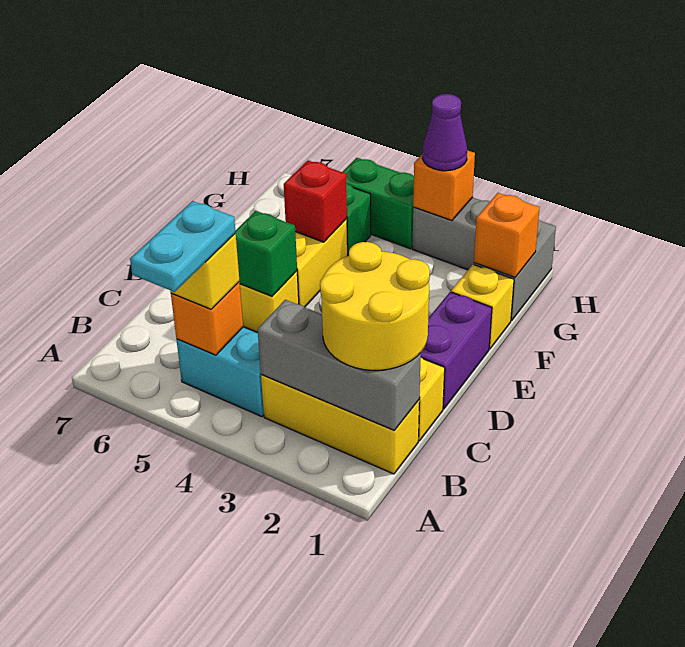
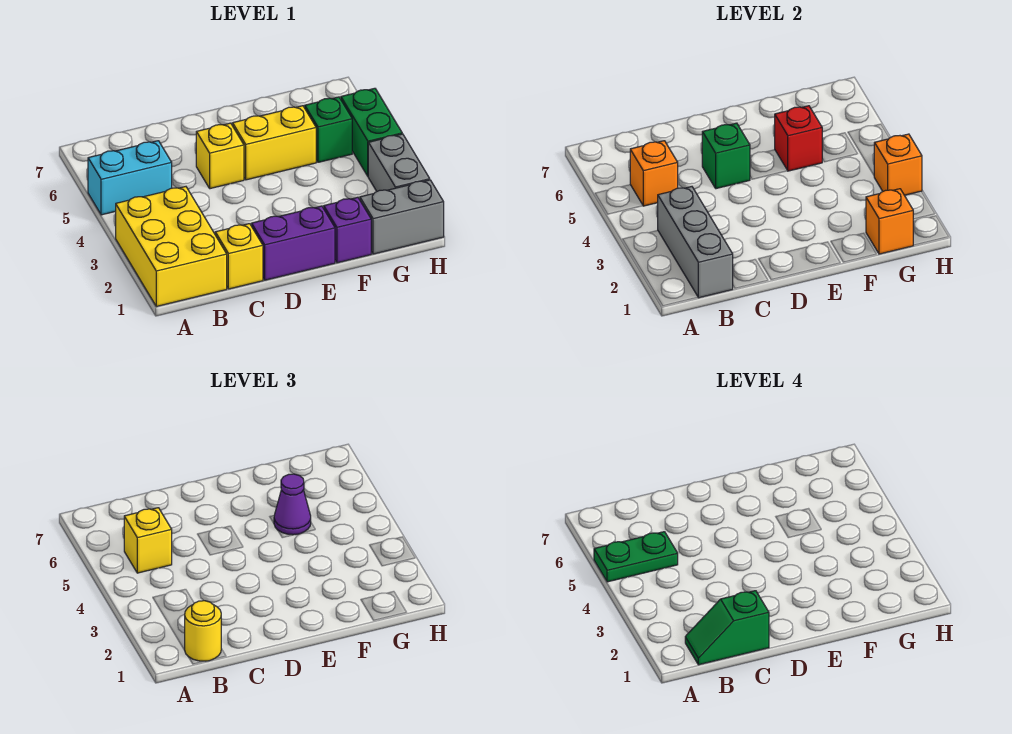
cyan 1x2 plate [130,201,236,292] -> green 1x2 plate [594,532,678,582]
yellow 1x3 brick [261,375,419,474] -> yellow 2x3 brick [116,187,227,306]
yellow 2x2 round brick [320,242,430,370] -> yellow 1x1 round brick [185,601,221,661]
none -> green 1x2 slope [685,591,769,665]
cyan 1x2 brick [176,327,264,417] -> cyan 1x2 brick turned to [88,141,172,215]
yellow 1x1 brick [451,265,514,349] -> purple 1x1 brick [324,197,371,263]
purple 1x1 cone [422,94,467,171] -> purple 1x1 cone moved to [274,474,311,535]

